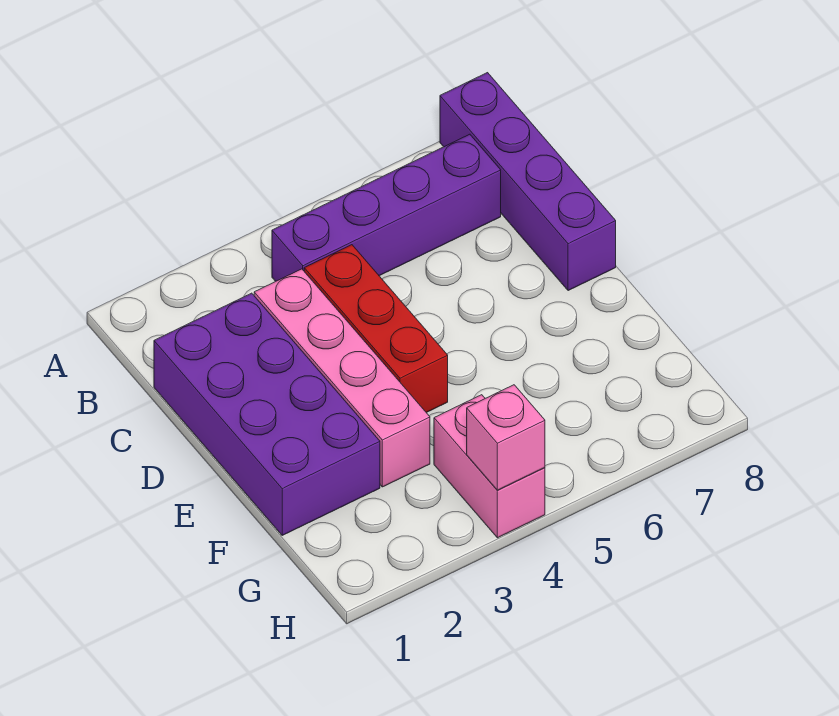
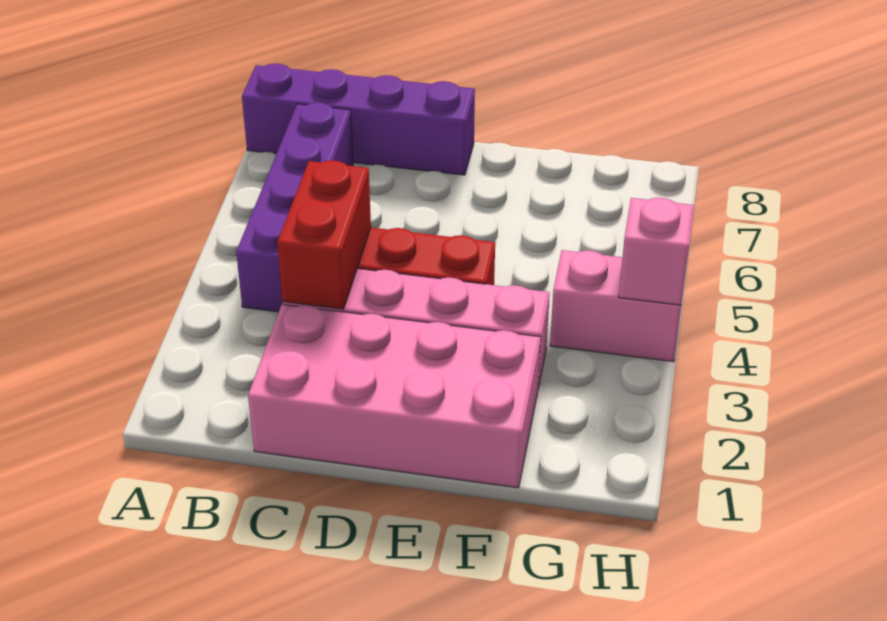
purple 2x4 brick [154,293,380,535] -> pink 2x4 brick [248,304,541,488]
none -> red 1x2 brick [277,160,371,309]

